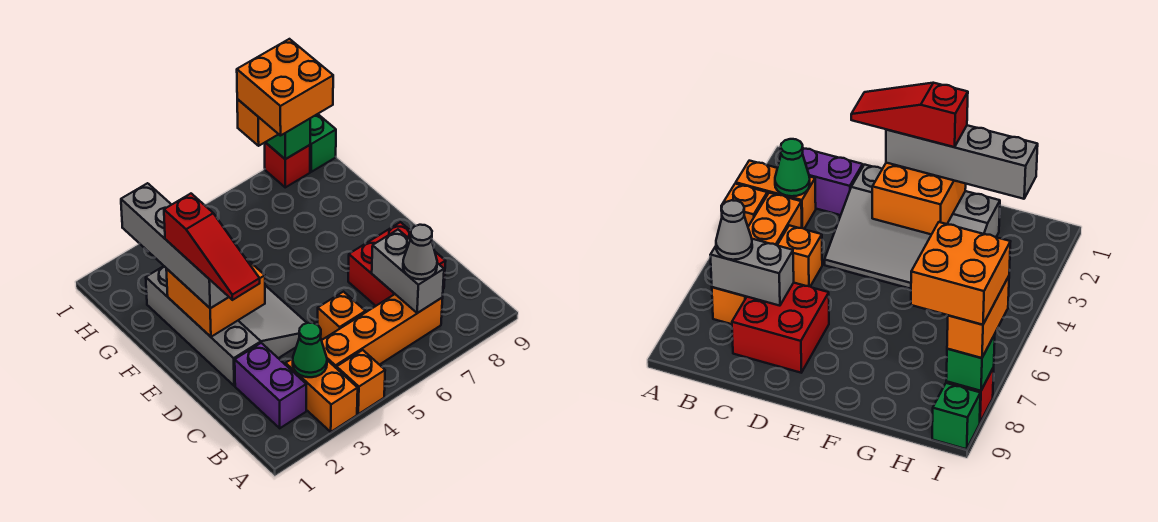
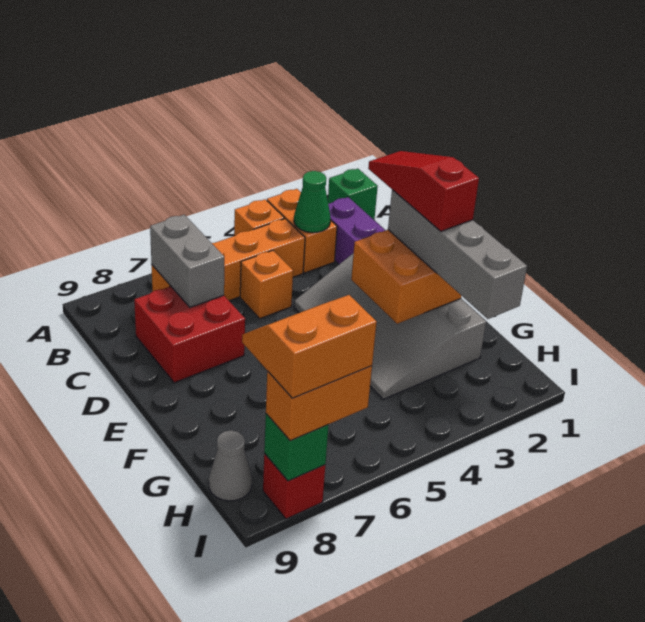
grey 1x1 cone [403,225,437,279] -> grey 1x1 cone moved to [209,430,252,501]
orange 2x2 brick [237,39,333,136] -> orange 2x2 slope [242,295,377,398]
green 1x1 brick [310,114,336,172] -> green 1x1 brick moved to [328,169,378,220]

